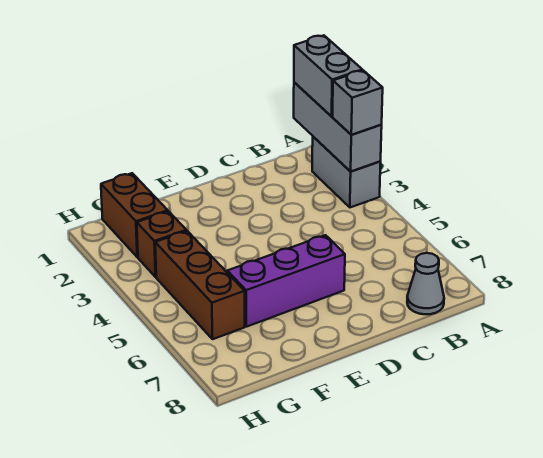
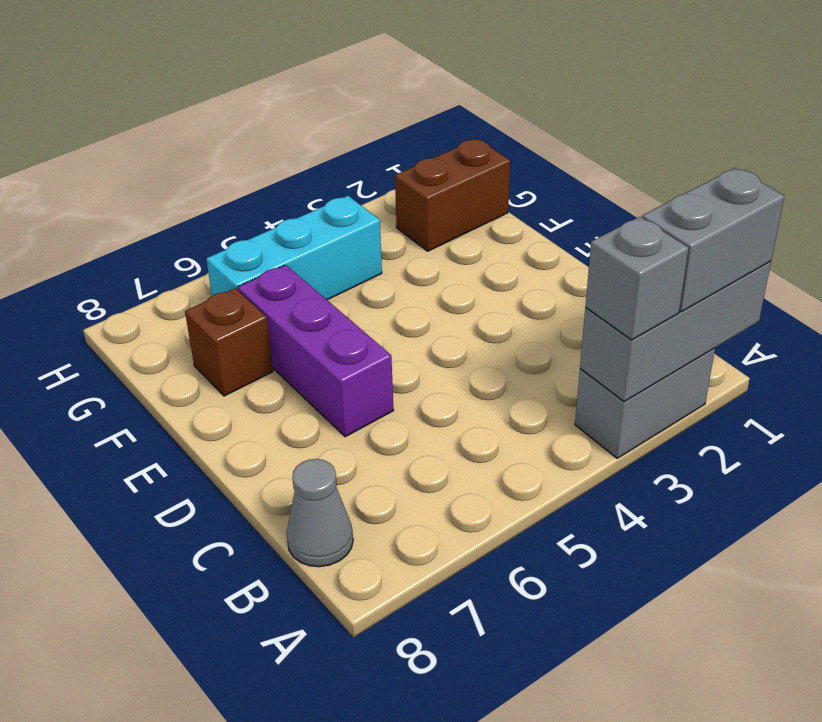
brown 1x1 brick [137,211,186,277] -> brown 1x1 brick moved to [185,288,273,396]
brown 1x3 brick [155,231,245,339] -> cyan 1x3 brick [206,196,382,300]

